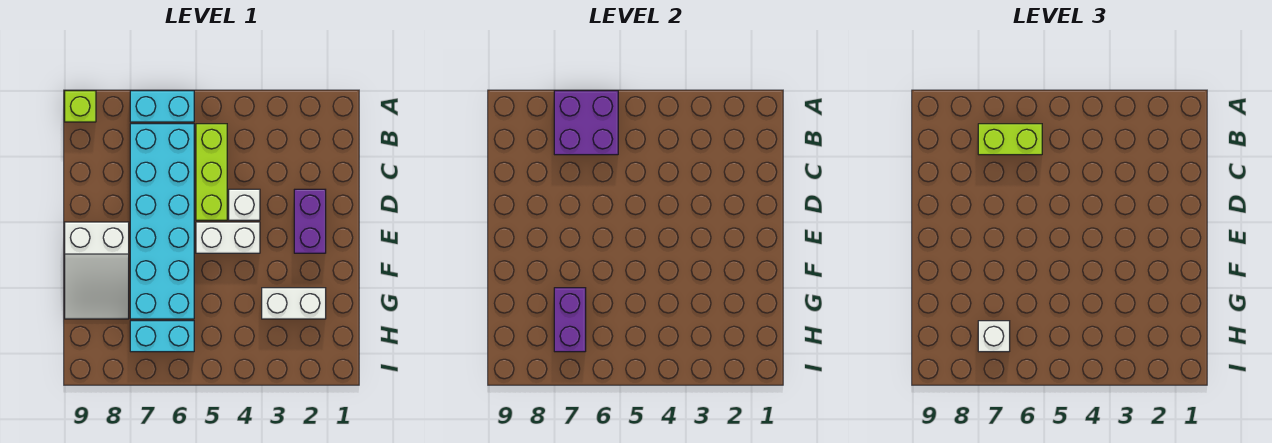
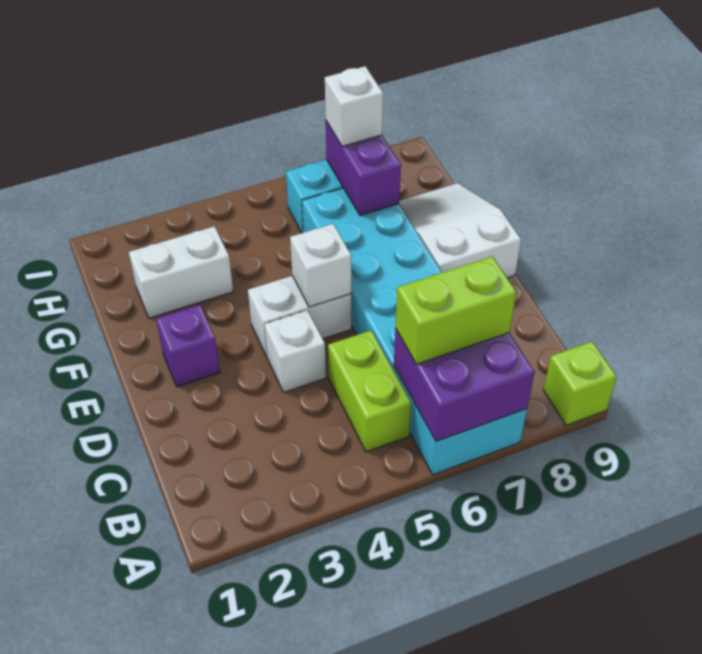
lime 1x3 brick [196,124,227,220] -> lime 1x2 brick [328,330,411,452]
purple 1x2 brick [294,189,326,253] -> purple 1x1 brick [156,305,220,387]
none -> white 1x1 brick [290,224,351,307]

